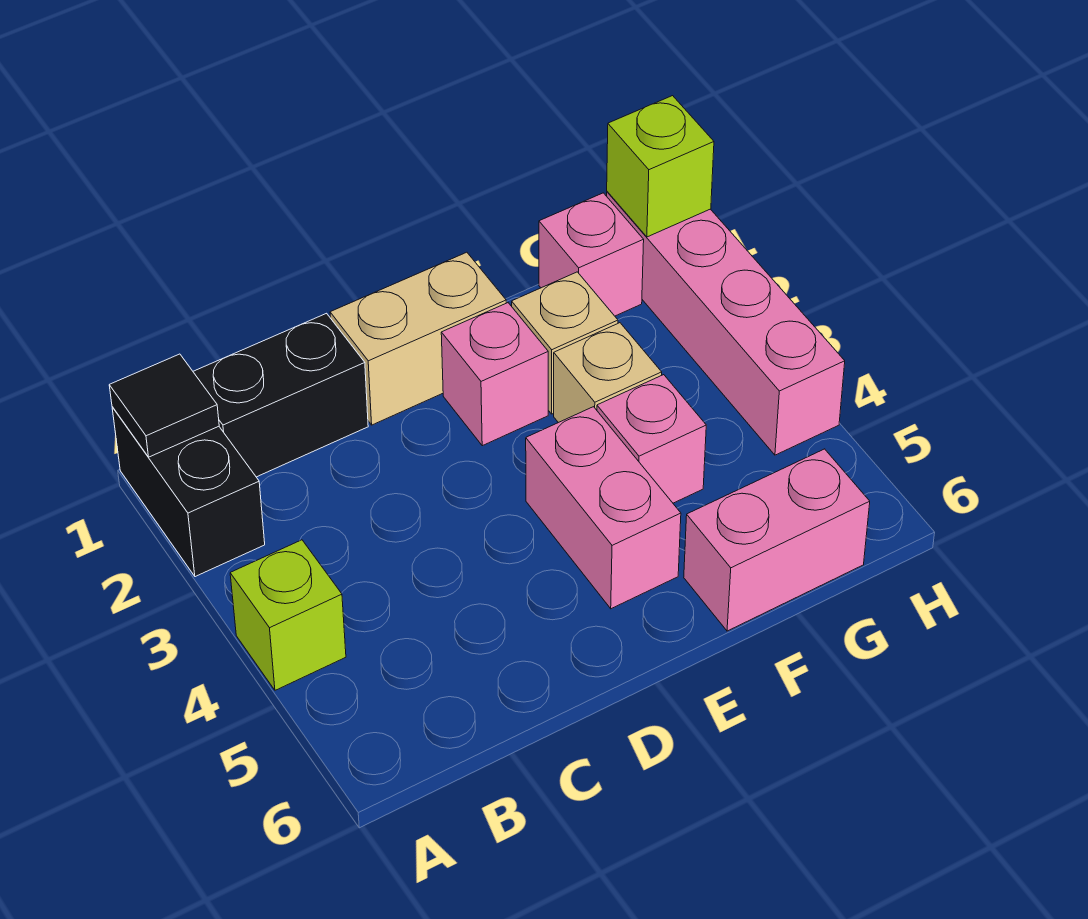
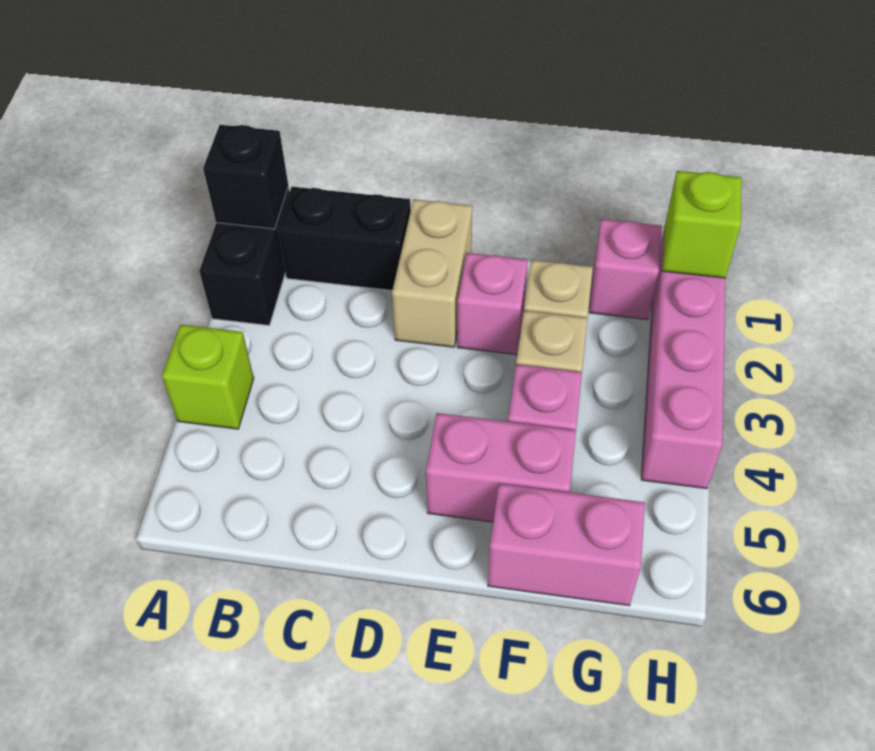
black 1x1 tile [109,354,219,457] -> black 1x1 brick [203,125,288,229]
tan 1x2 brick [330,252,506,425] -> tan 1x2 brick turned to [392,199,472,347]
pink 1x2 brick [526,407,681,609] -> pink 1x2 brick turned to [426,413,576,522]

